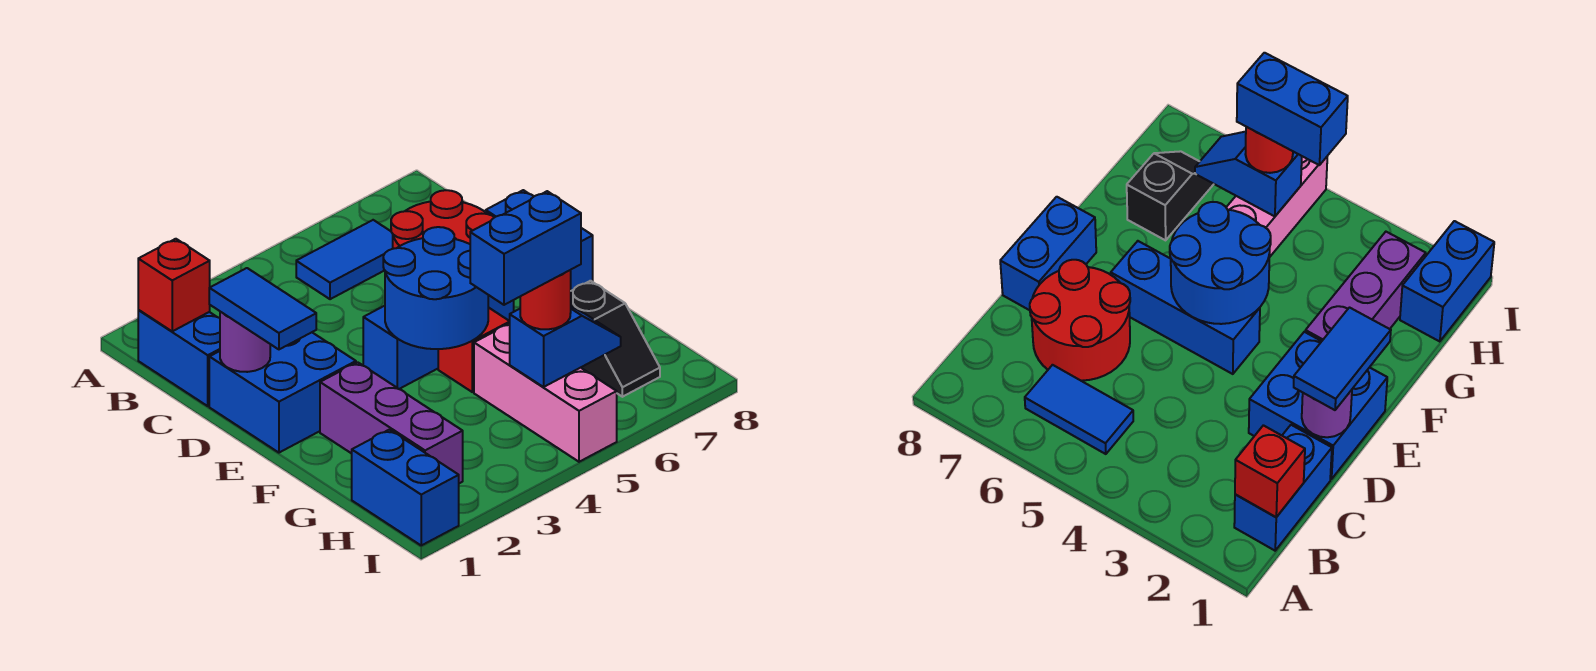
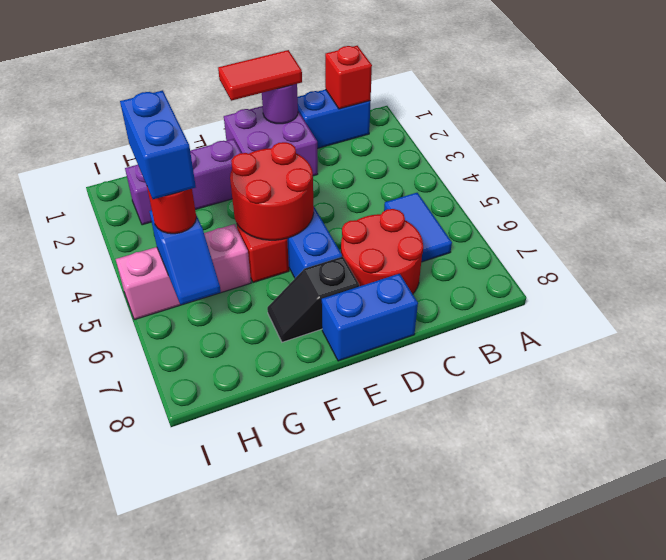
blue 2x2 brick [209,332,356,453] -> purple 2x2 brick [224,106,318,176]
blue 1x2 tile [209,268,316,349] -> red 1x2 tile [218,50,302,101]
blue 2x2 round brick [383,227,488,349] -> red 2x2 round brick [230,142,314,240]
black 1x2 slope [571,281,660,397] -> black 1x2 slope moved to [267,257,359,342]
blue 1x2 brick [352,430,459,545] -> none

